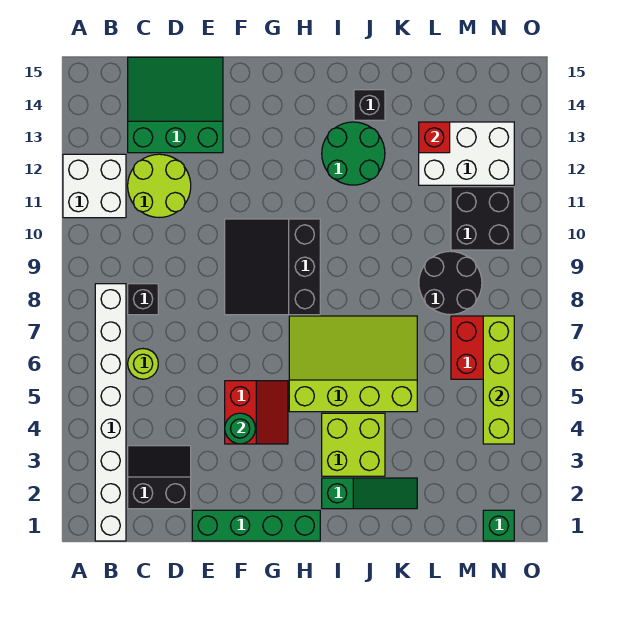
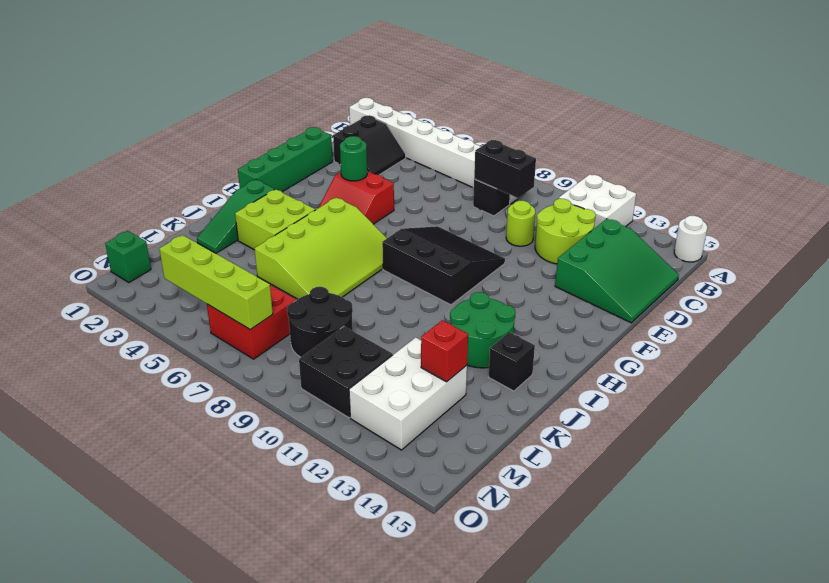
none -> white 1x1 round brick [674,216,707,262]
lime 1x1 round brick [128,349,158,379] -> lime 1x1 round brick moved to [506,201,535,246]
none -> black 1x2 brick [474,140,536,198]

